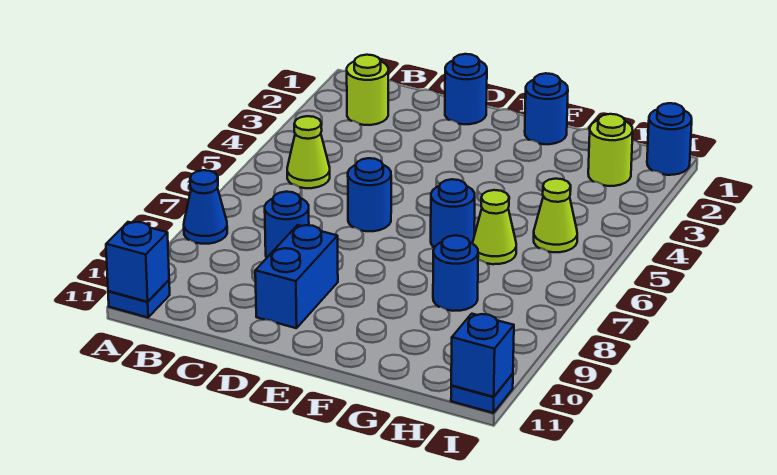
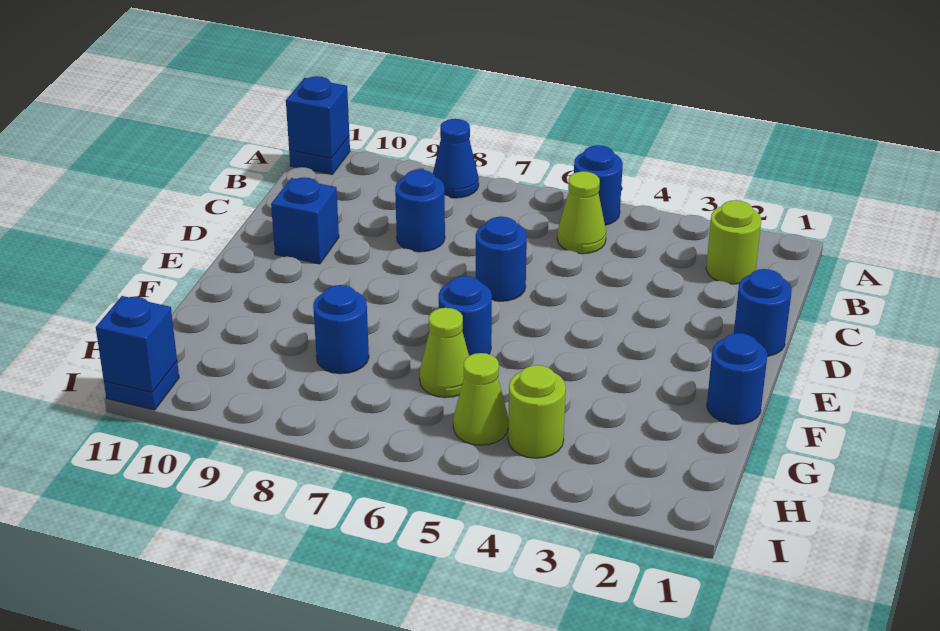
blue 1x2 brick [255,225,338,328] -> blue 1x1 brick [271,177,339,264]
lime 1x1 round brick [588,114,633,186] -> lime 1x1 round brick moved to [508,365,566,458]
blue 1x1 round brick [647,103,692,175] -> blue 1x1 round brick moved to [574,145,623,225]

